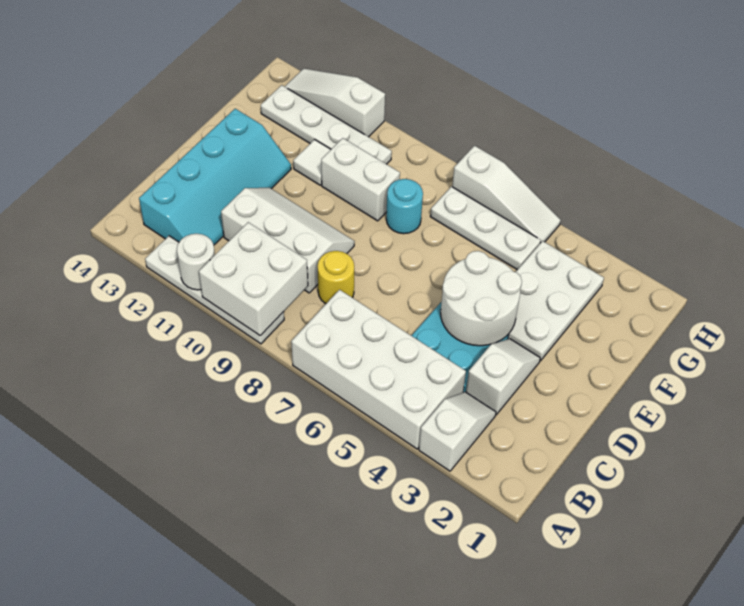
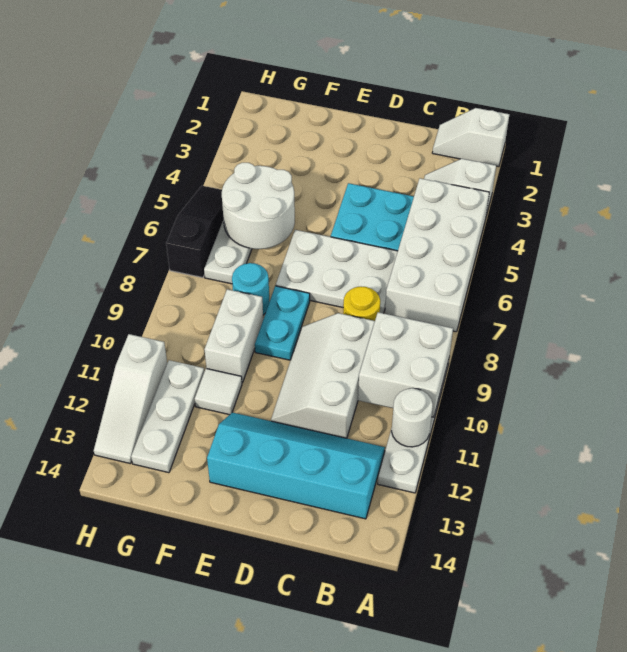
white 1x2 slope [466,339,540,415] -> white 1x2 slope moved to [432,108,509,167]
white 2x2 round brick [441,251,522,346] -> white 2x2 round brick moved to [222,163,295,249]
white 2x3 plate [508,241,604,361] -> white 2x3 plate moved to [276,230,398,313]
none -> cyan 1x2 plate [255,286,310,360]
white 1x4 plate [261,85,392,164] -> white 1x3 plate [131,360,204,473]
white 1x3 slope [452,146,561,242] -> black 1x3 slope [166,186,223,278]

